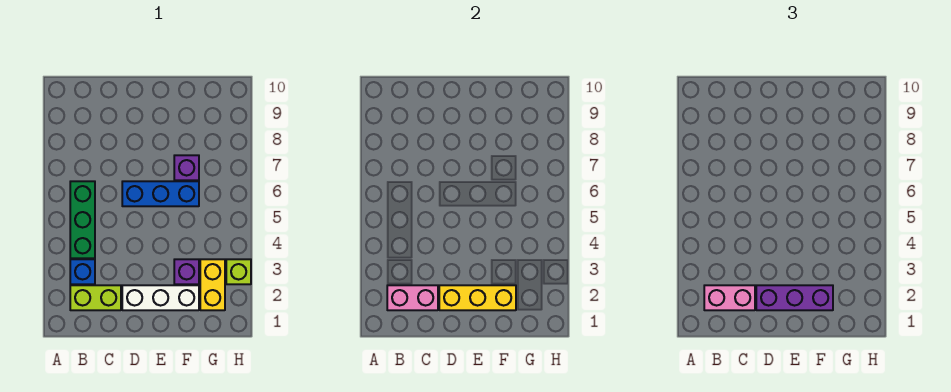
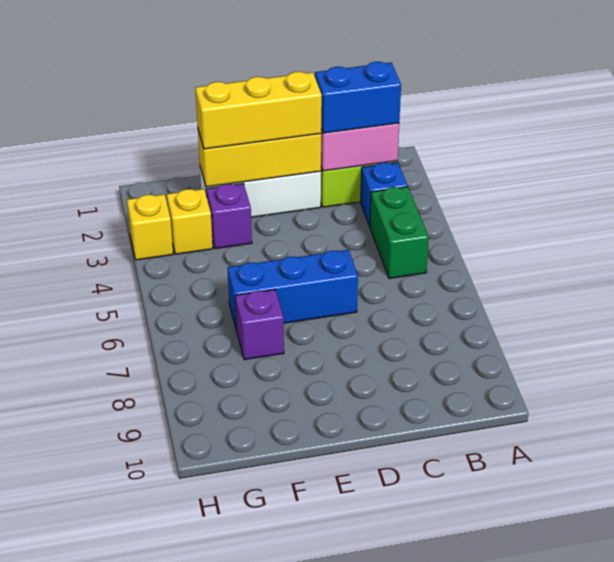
pink 1x2 brick [704,285,755,310] -> blue 1x2 brick [315,62,401,133]
green 1x3 brick [70,181,95,258] -> green 1x2 brick [370,187,429,278]
purple 1x3 brick [756,285,833,310] -> yellow 1x3 brick [195,72,322,149]
yellow 1x2 brick [200,259,225,310] -> yellow 1x1 brick [167,189,213,254]
lime 1x1 brick [226,259,251,284] -> yellow 1x1 brick [127,194,173,260]

